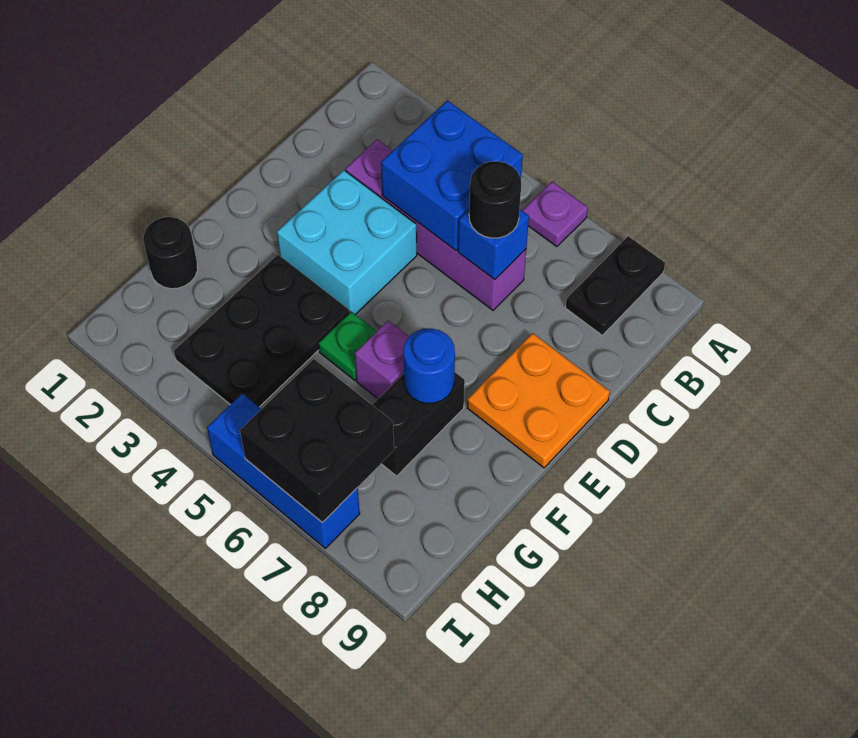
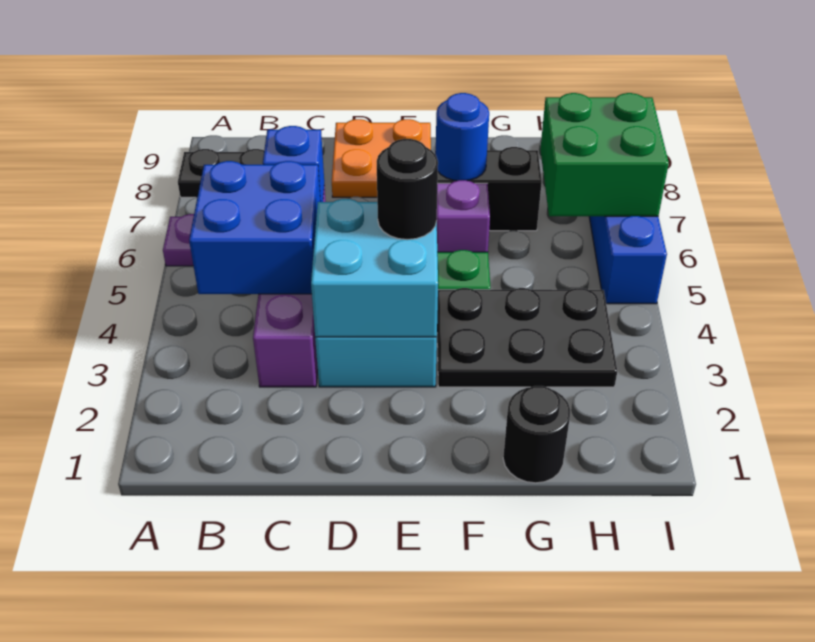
black 1x1 round brick [469,161,521,238] -> black 1x1 round brick moved to [377,139,438,240]
none -> cyan 2x2 brick [311,199,438,337]
black 2x2 brick [240,359,394,523] -> green 2x2 brick [540,93,669,216]

